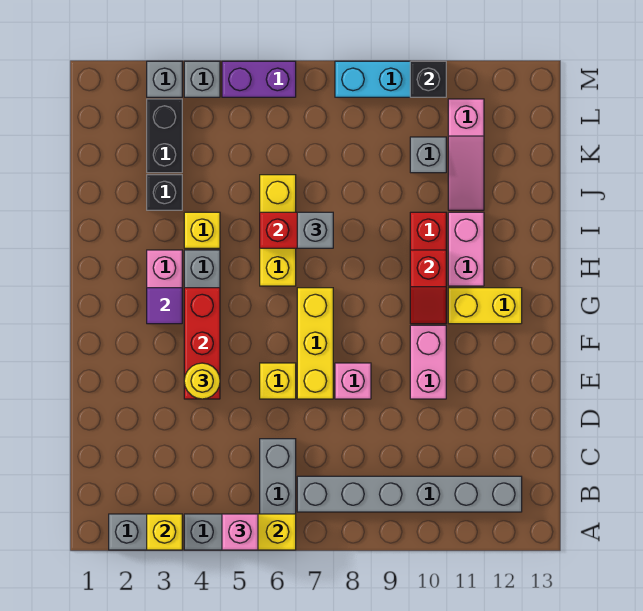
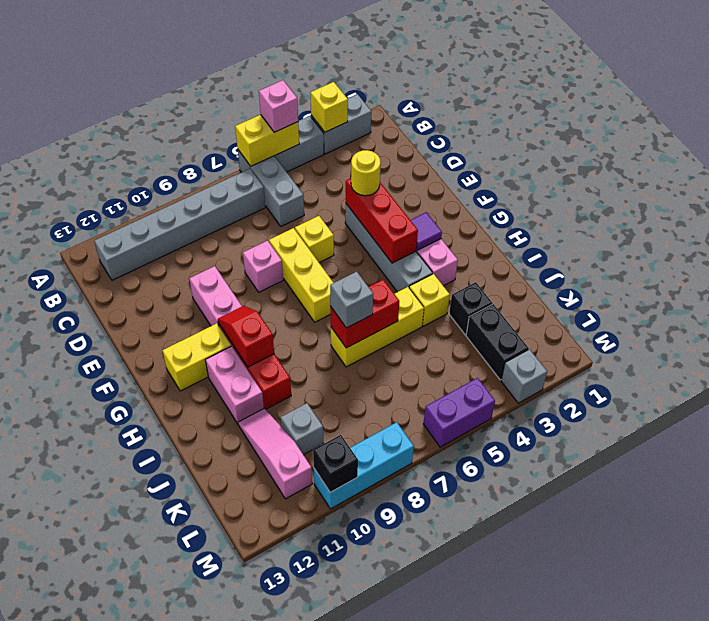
yellow 1x3 brick [260,175,296,286] -> yellow 1x3 brick turned to [331,287,424,367]
grey 1x1 brick [184,61,220,97] -> none

